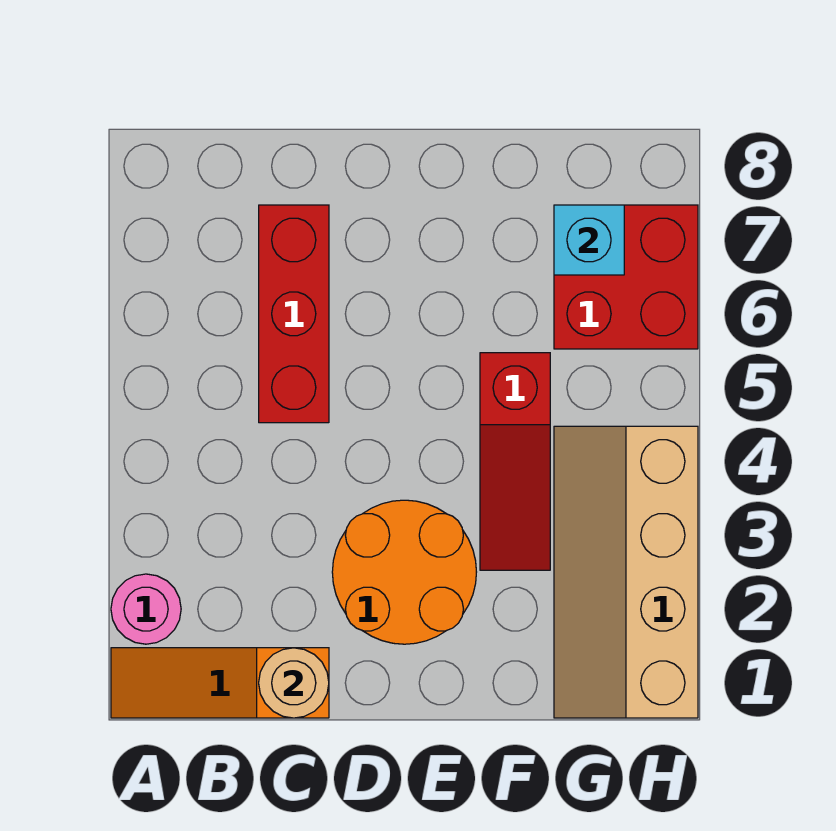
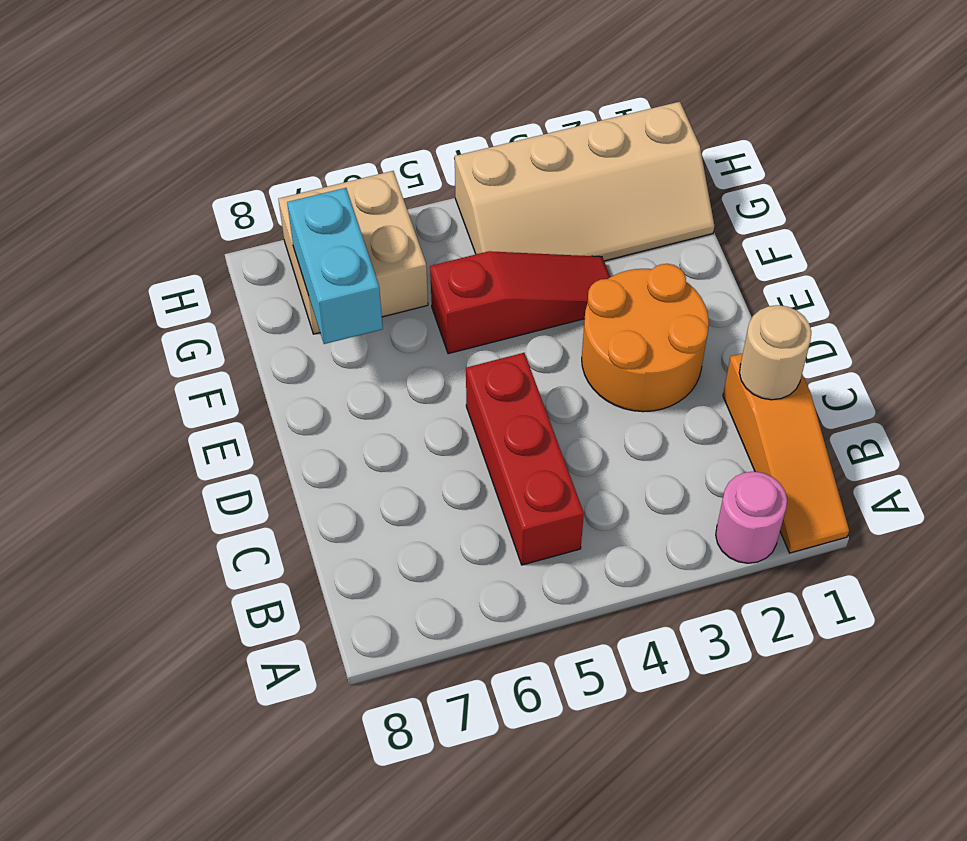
red 1x3 brick [259,205,329,423] -> red 1x3 brick turned to [466,353,584,565]
red 2x2 brick [554,205,698,349] -> tan 2x2 brick [278,171,428,334]
cyan 1x1 brick [554,205,624,275] -> cyan 1x2 brick [287,188,383,344]

